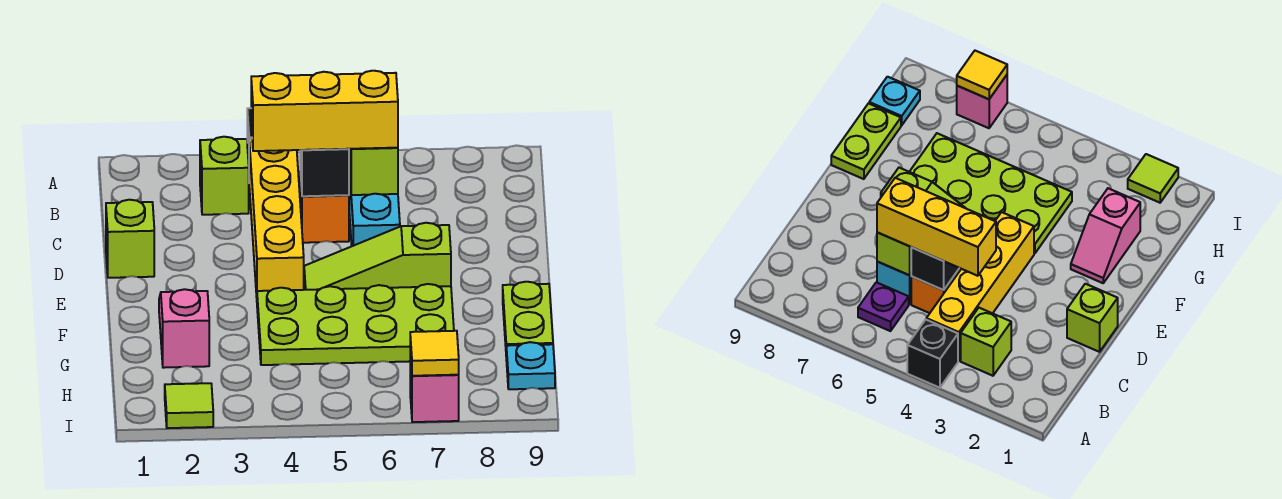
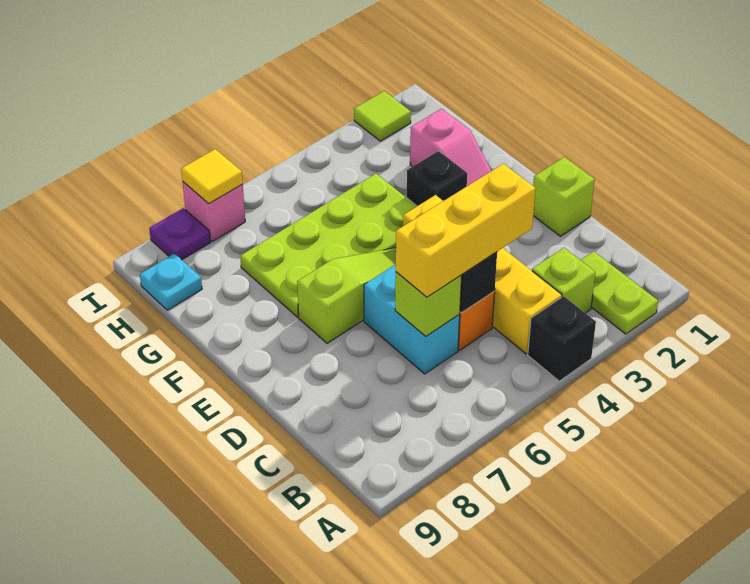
purple 1x1 plate [858,282,909,331] -> purple 1x1 plate moved to [149,208,210,260]
none -> black 1x1 brick [407,151,467,206]
lime 1x2 plate [503,282,553,346] -> lime 1x2 plate moved to [581,251,658,334]

